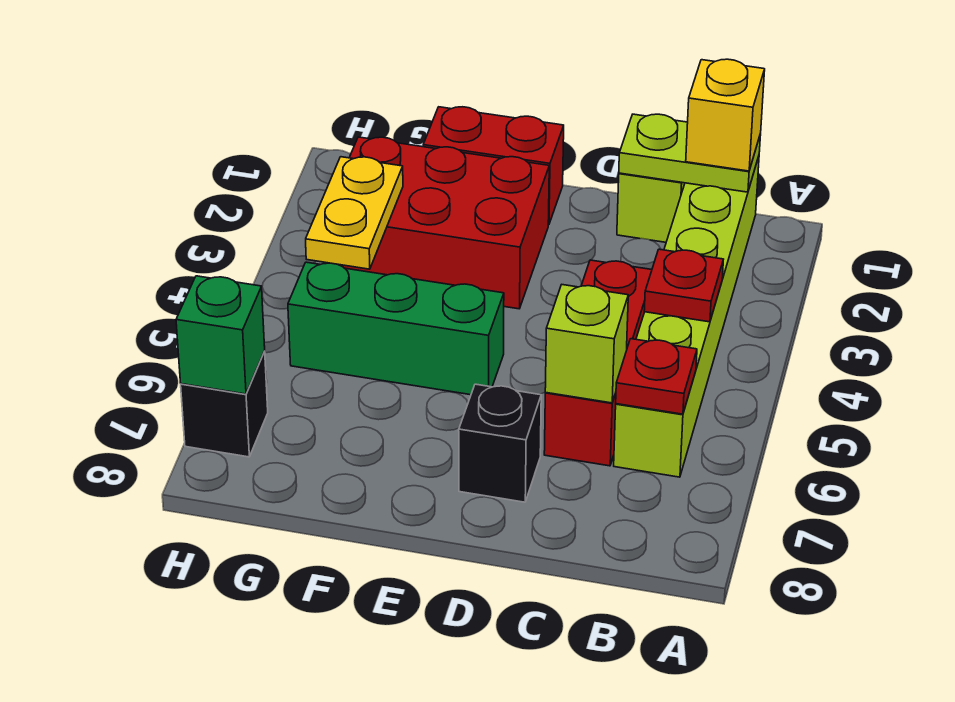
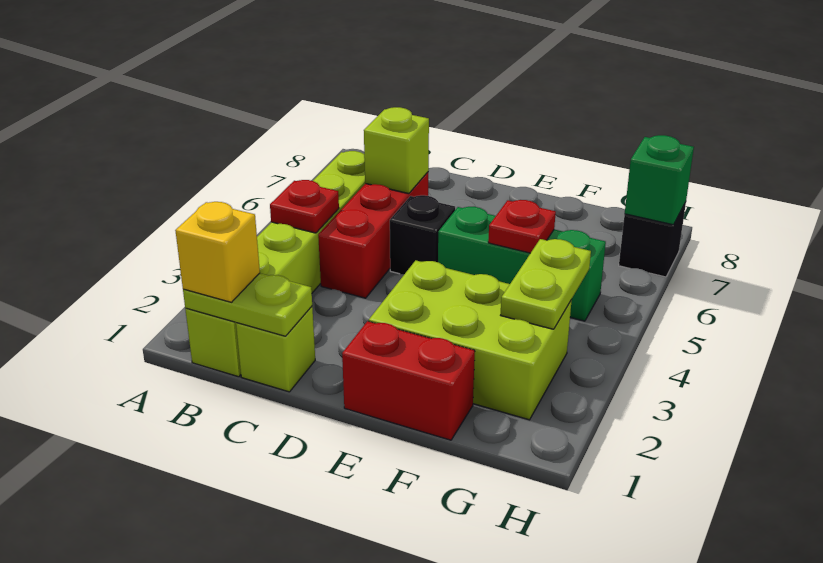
red 1x1 plate [616,339,697,414] -> red 1x1 plate moved to [488,200,556,253]
black 1x1 brick [459,384,541,502] -> black 1x1 brick moved to [390,195,455,274]
red 2x3 brick [338,137,549,309] -> lime 2x3 brick [369,260,572,420]
yellow 1x2 plate [306,157,403,269] -> lime 1x2 plate [501,239,591,329]

